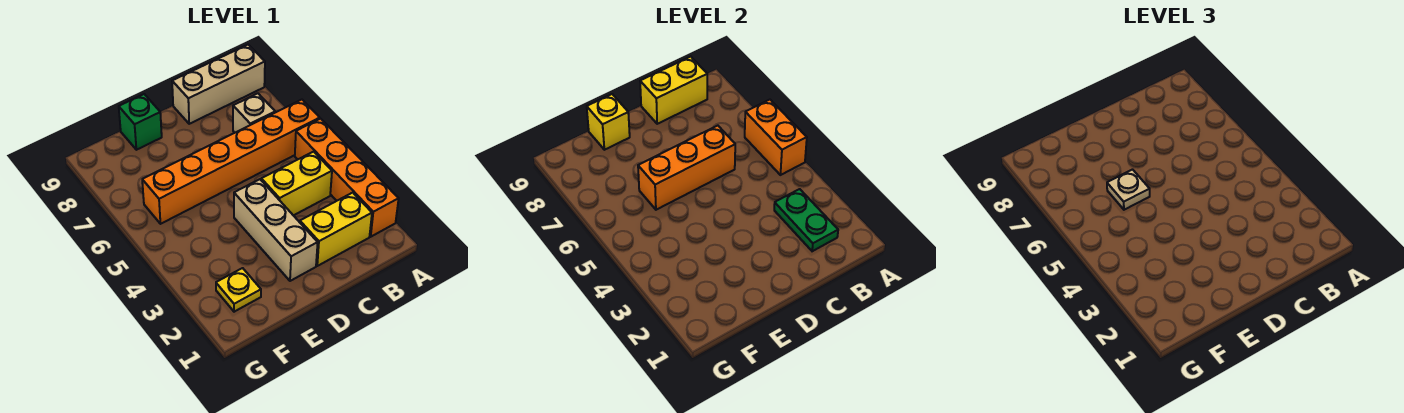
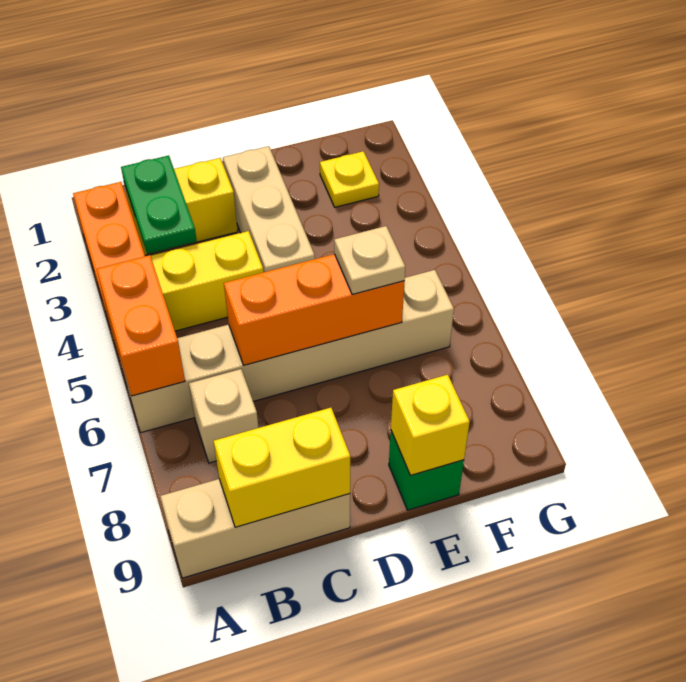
orange 1x6 brick [142,100,320,224] -> tan 1x6 brick [120,270,454,433]

